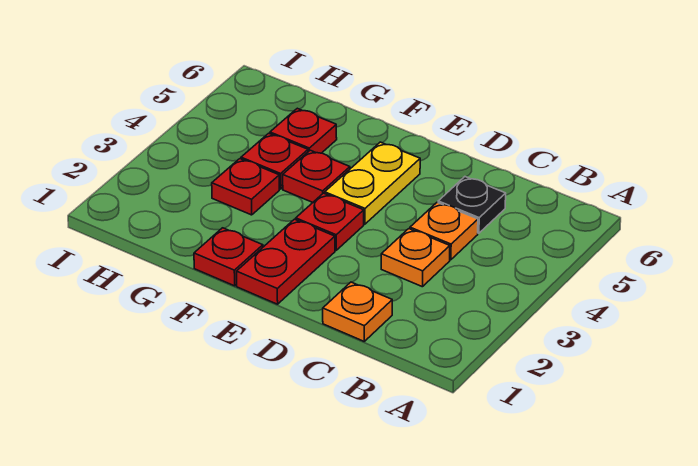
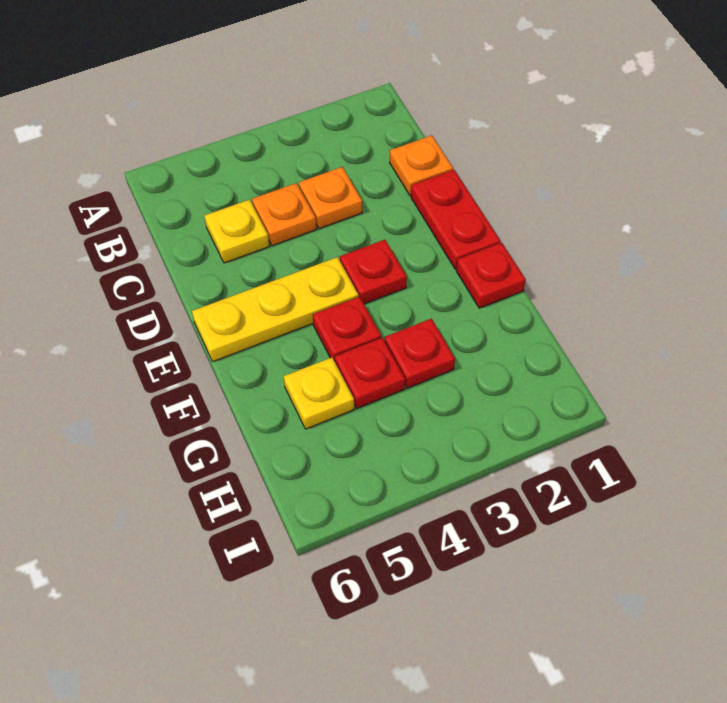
black 1x1 plate [438,177,506,233] -> yellow 1x1 plate [205,200,269,263]
red 1x2 plate [237,219,335,304] -> red 1x2 plate turned to [411,170,500,269]
yellow 1x2 plate [325,142,420,224] -> yellow 1x3 plate [192,257,359,362]
red 1x1 plate [270,108,337,153] -> yellow 1x1 plate [284,357,354,429]

